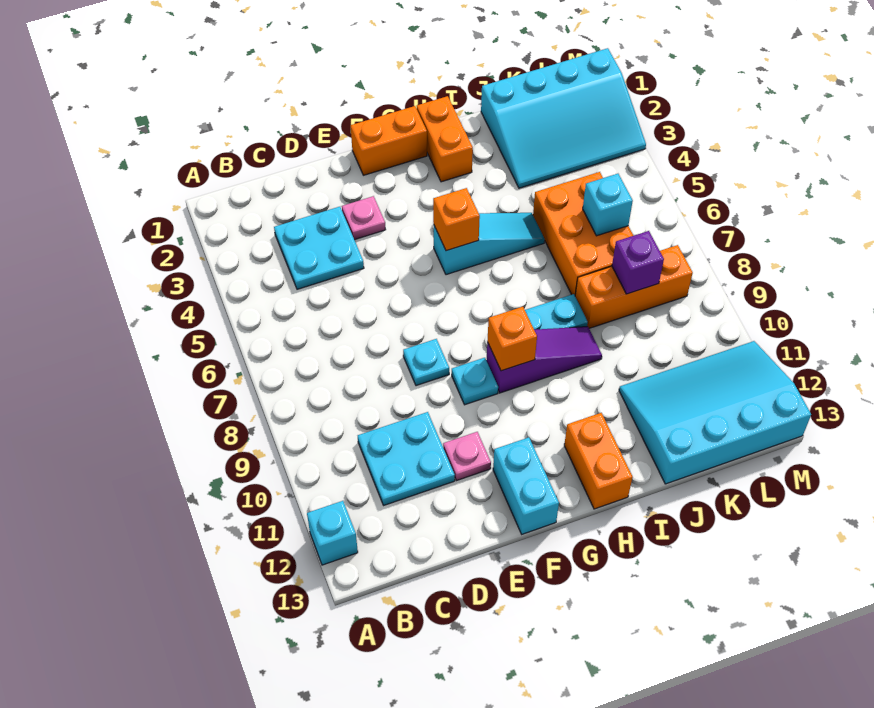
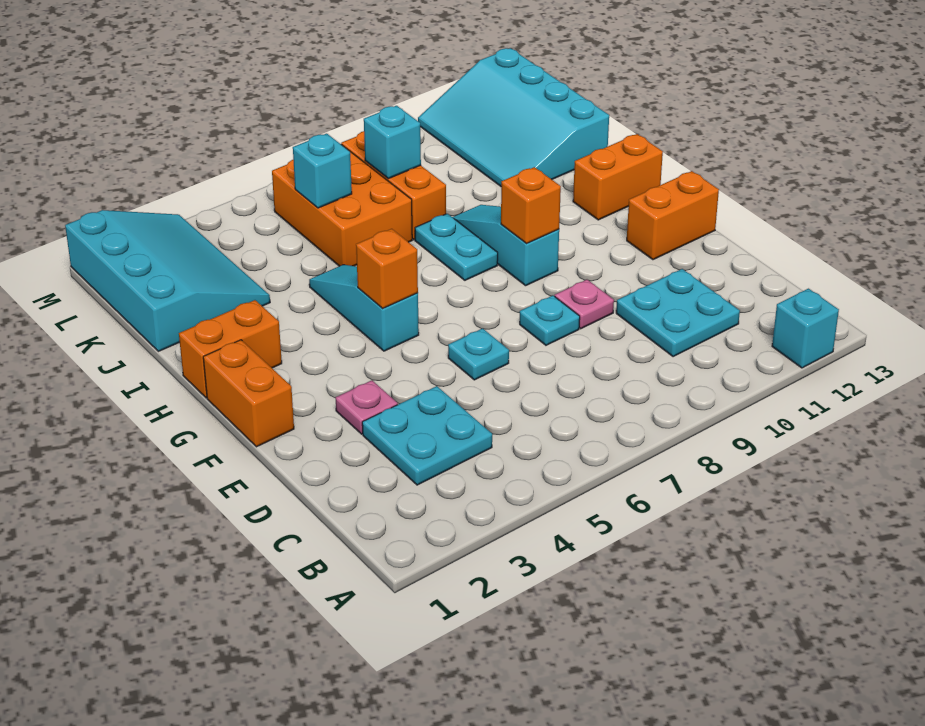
pink 1x1 plate [443,432,491,481] -> pink 1x1 plate moved to [555,280,614,329]
cyan 1x1 plate [452,358,498,405] -> cyan 1x1 plate moved to [448,328,509,380]
cyan 1x2 brick [493,437,559,534] -> orange 1x2 brick [627,171,719,260]
purple 1x3 slope [486,327,602,393] -> cyan 1x3 slope [452,205,559,286]
orange 2x3 brick [533,172,633,295] -> orange 2x3 brick turned to [272,145,412,266]
purple 1x1 brick [612,231,664,294] -> cyan 1x1 brick [364,106,421,179]

